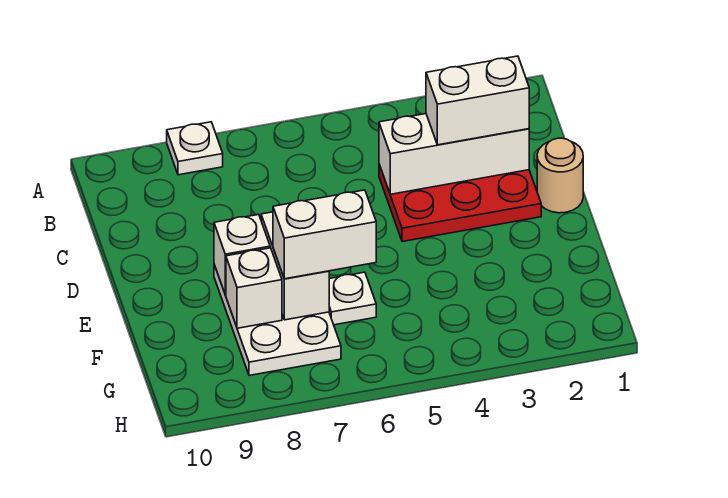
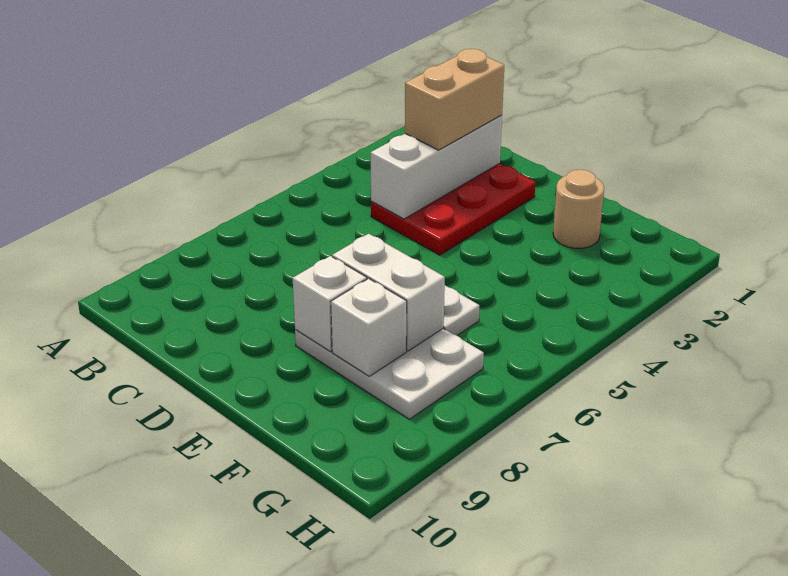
white 1x1 plate [167,122,223,175] -> none
white 1x2 brick [426,56,529,145] -> tan 1x2 brick [405,49,504,150]
tan 1x1 round brick [537,138,583,213] -> tan 1x1 round brick moved to [553,170,604,248]
white 1x2 brick [273,190,376,279] -> none

